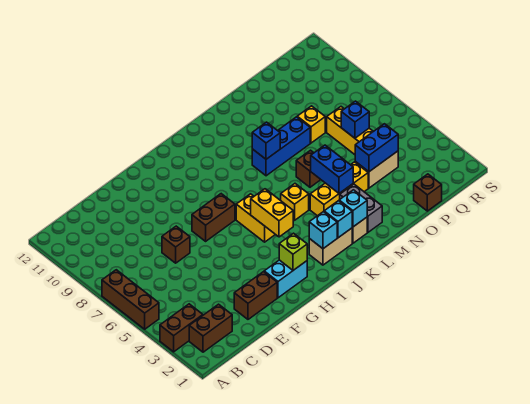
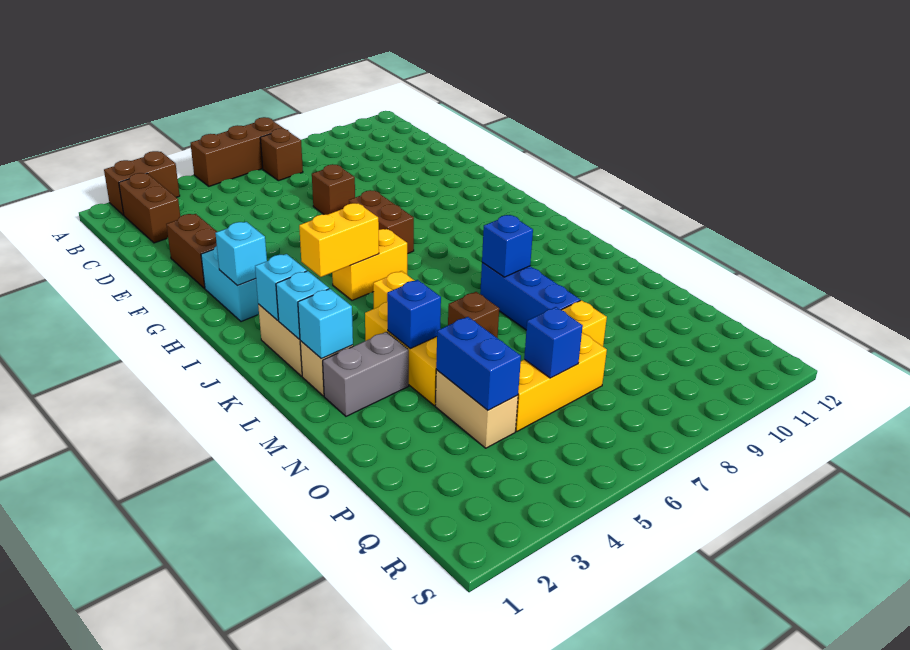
brown 1x2 brick [160,304,203,352] -> brown 1x2 brick turned to [104,151,180,215]
lime 1x1 brick [279,233,307,270] -> cyan 1x1 brick [215,222,267,286]
blue 1x2 brick [311,145,353,193] -> blue 1x1 brick [387,280,441,349]
brown 1x1 brick [414,174,442,211] -> brown 1x1 brick moved to [260,129,303,181]

